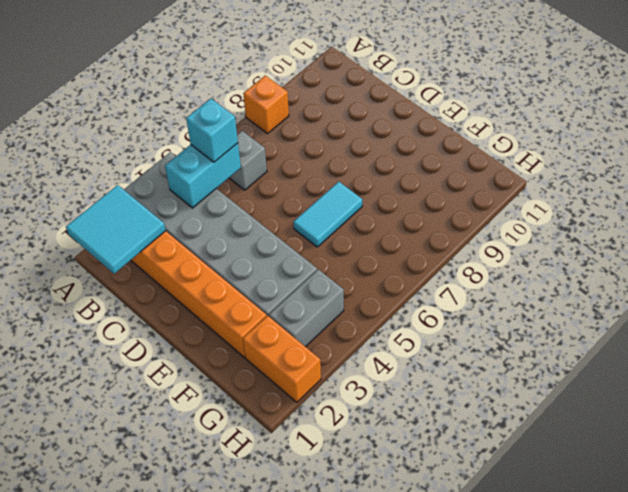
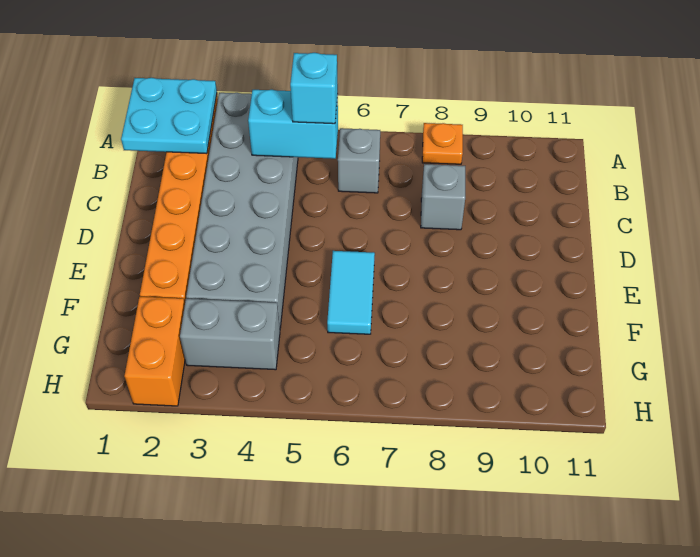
cyan 2x2 tile [66,185,166,274] -> cyan 2x2 plate [121,78,217,154]
orange 1x1 brick [243,76,289,133] -> orange 1x1 plate [422,123,463,164]
none -> grey 1x1 brick [421,164,465,230]
cyan 1x2 tile [293,182,362,247] -> cyan 1x2 tile turned to [327,251,375,334]

